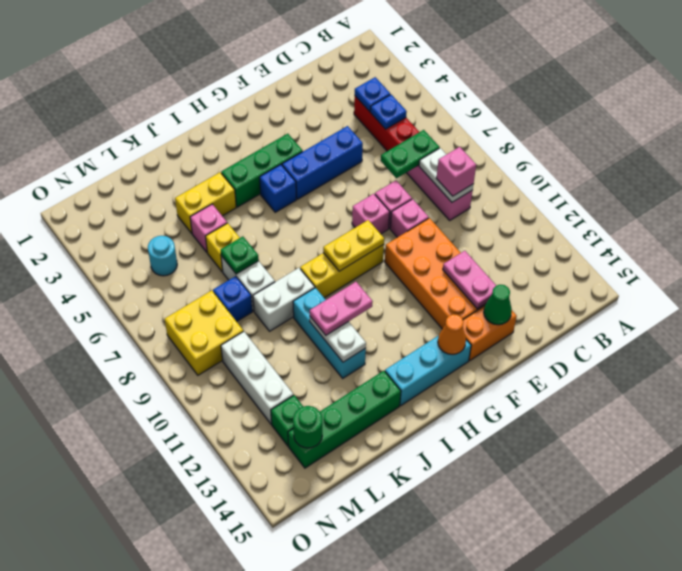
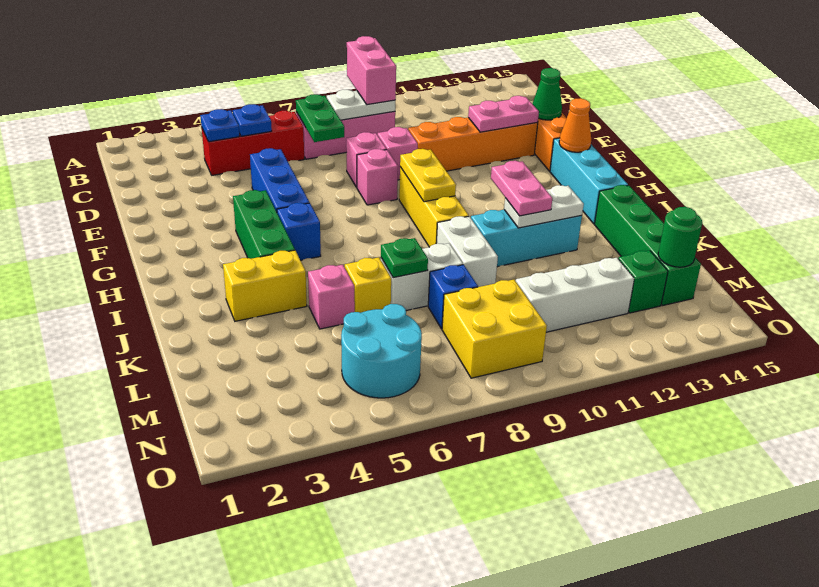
pink 1x1 brick [436,147,476,196] -> pink 1x2 brick [347,36,396,105]
orange 2x4 brick [385,218,486,329] -> orange 1x4 brick [408,117,538,171]
yellow 1x2 brick [175,172,236,233] -> yellow 1x2 brick turned to [223,250,307,321]
cyan 1x1 round brick [148,236,177,276] -> cyan 2x2 round brick [341,304,422,398]

